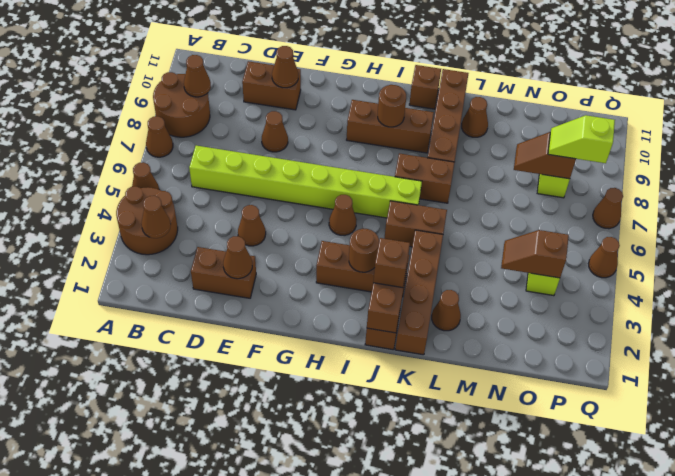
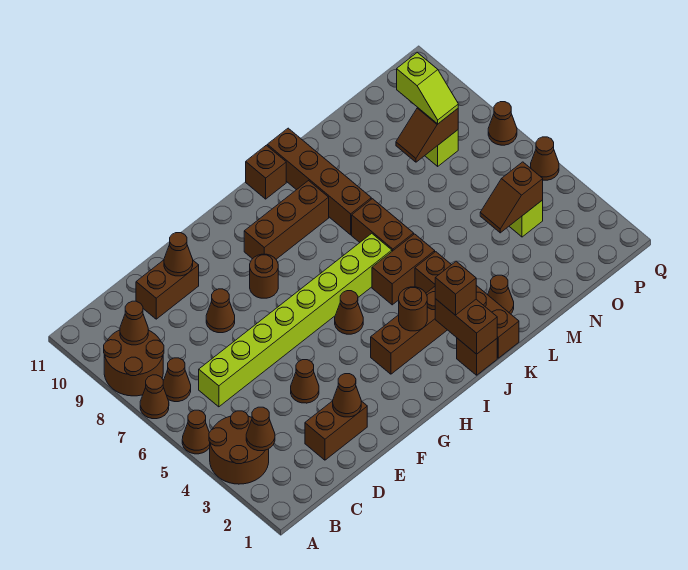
brown 1x1 round brick [378,85,406,127] -> brown 1x1 round brick moved to [250,254,278,298]
brown 1x2 brick [395,153,455,203] -> brown 1x2 brick turned to [352,199,414,251]
brown 1x1 cone [462,97,488,137] -> brown 1x1 cone moved to [163,358,191,402]
lime 1x2 slope [548,115,615,163] -> lime 1x2 slope turned to [397,52,458,124]

